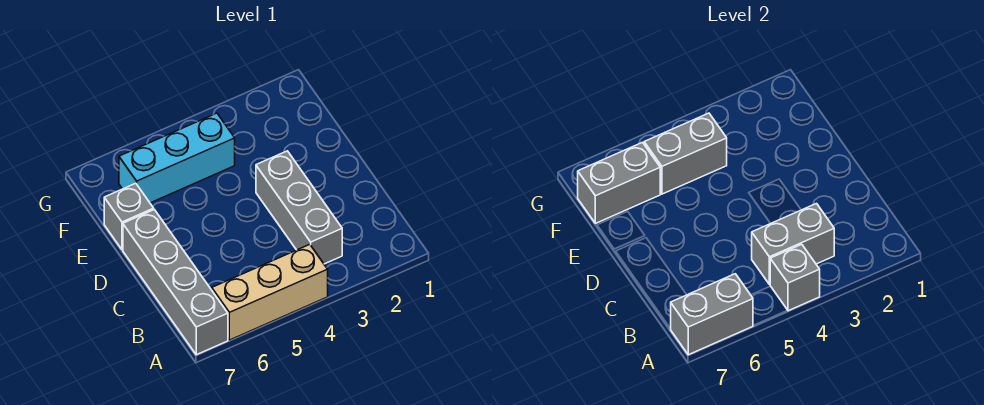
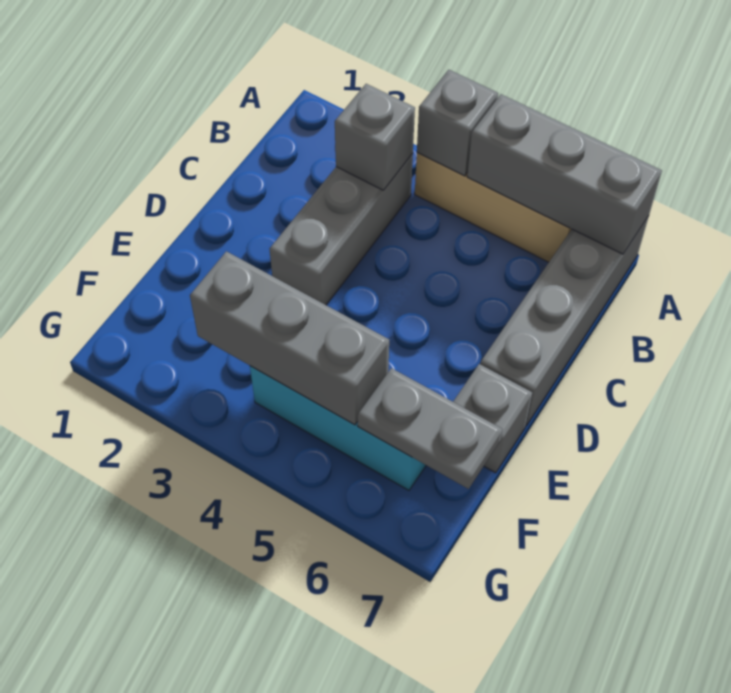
grey 1x2 brick [671,274,753,355] -> grey 1x3 brick [467,94,662,254]
grey 1x2 brick [752,204,834,285] -> grey 1x1 brick [335,84,415,190]
grey 1x2 brick [644,113,727,194] -> grey 1x3 brick [190,251,389,425]
grey 1x2 brick [578,142,660,223] -> grey 1x2 plate [358,368,502,489]

